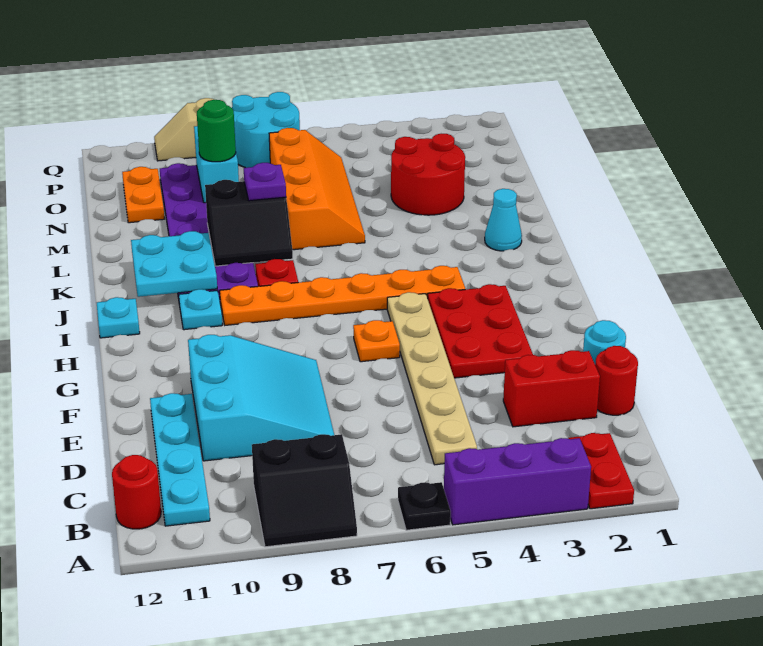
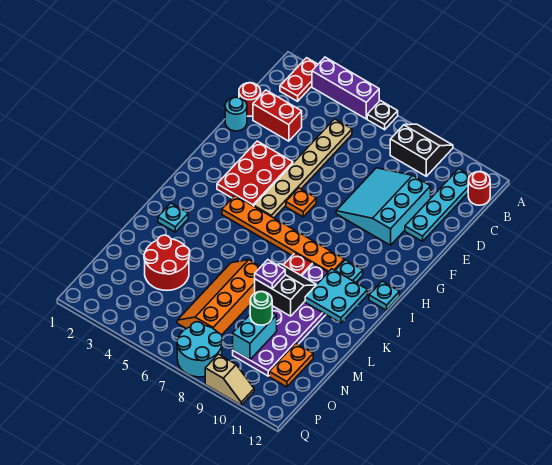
cyan 1x1 cone [485,189,522,251] -> cyan 1x1 plate [158,203,188,232]

